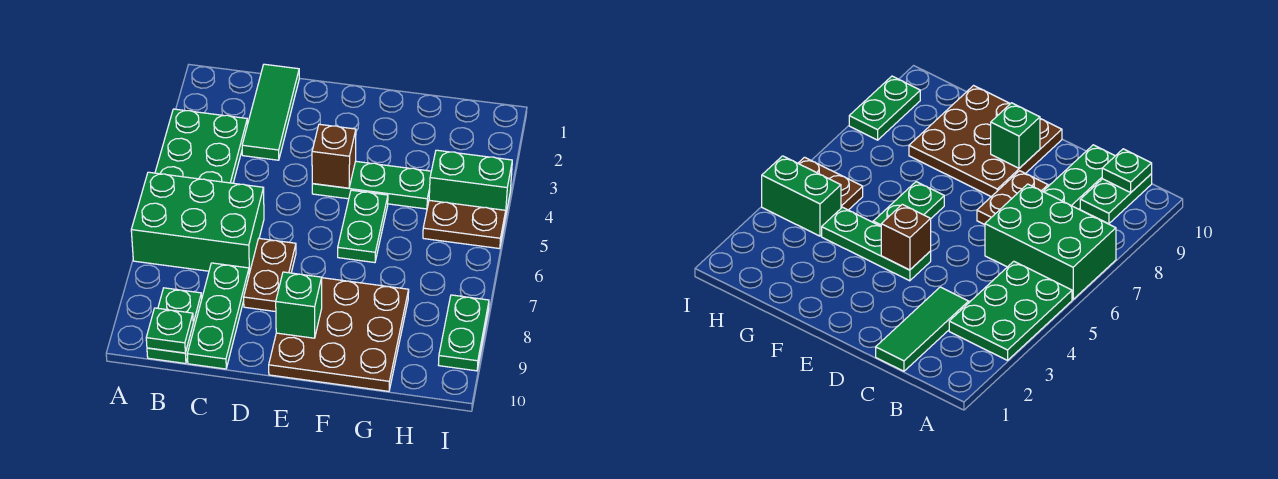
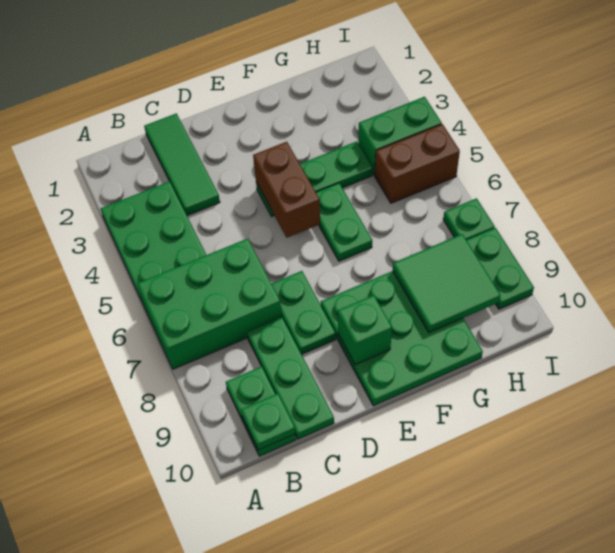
brown 1x2 plate [244,238,296,312] -> green 1x2 plate [271,271,336,354]
brown 1x1 brick [312,124,356,188] -> brown 1x2 brick [253,142,320,238]
brown 3x3 plate [269,278,409,391] -> green 3x3 plate [321,271,483,406]
none -> green 2x2 tile [393,234,500,333]
brown 1x2 plate [423,200,506,249] -> brown 1x2 brick [375,124,460,203]
none -> green 1x1 plate [443,198,495,240]

